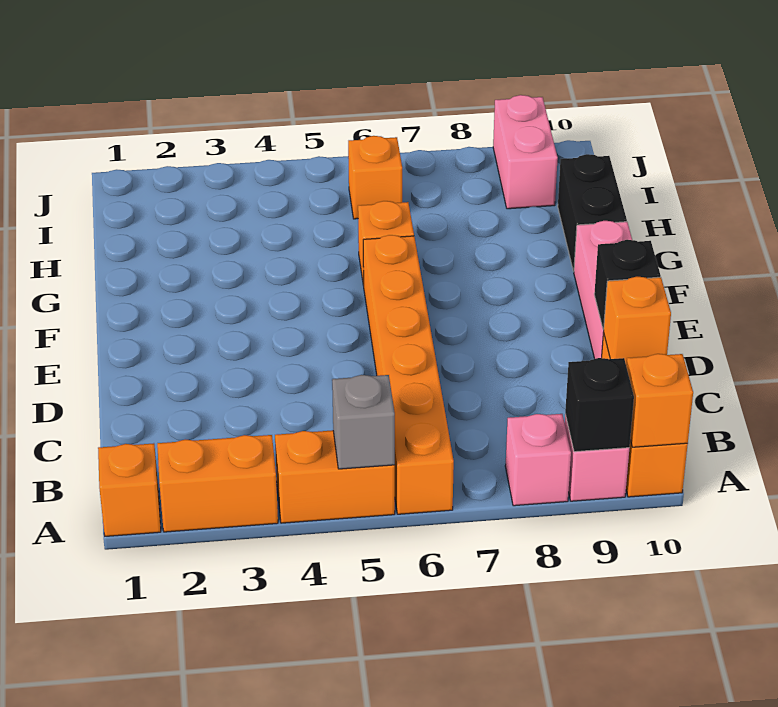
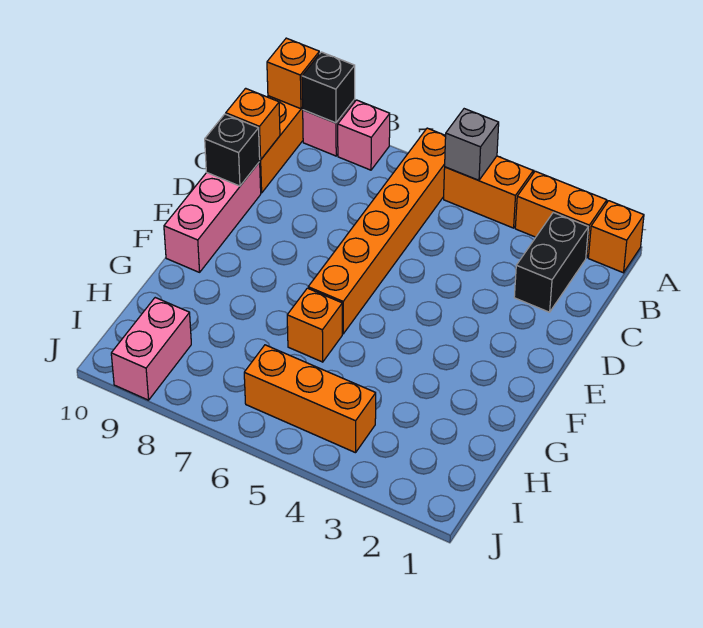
black 1x2 brick [558,154,627,271] -> black 1x2 brick moved to [514,212,588,312]
orange 1x1 brick [348,136,402,219] -> orange 1x3 brick [244,345,376,453]

